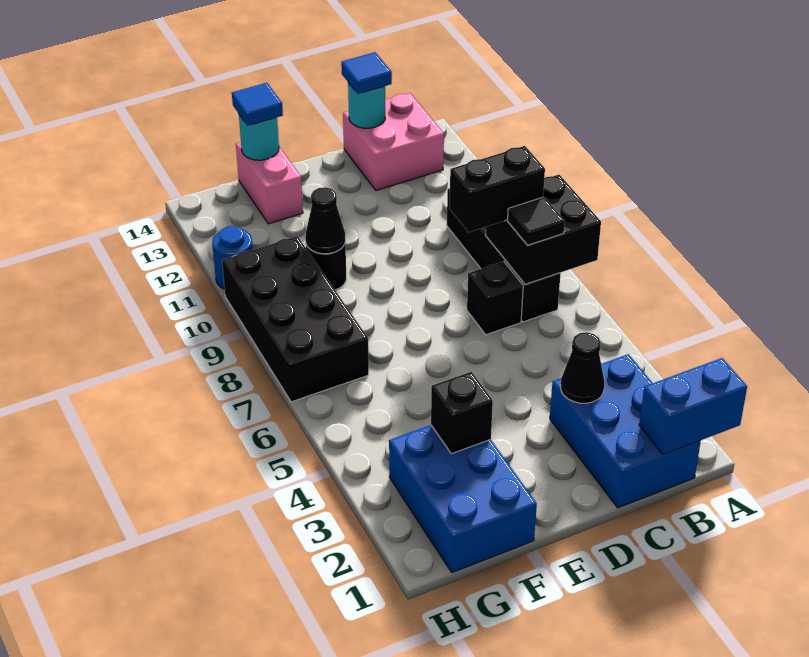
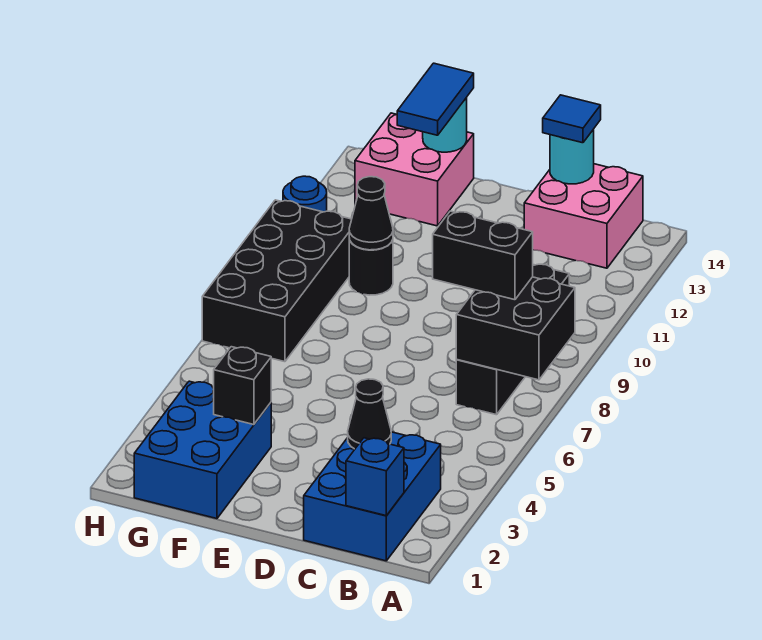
blue 1x2 brick [639,358,747,455] -> blue 1x1 brick [346,438,404,516]
black 1x1 tile [508,197,565,245] -> none
black 1x1 brick [467,261,523,335] -> none
pink 1x2 brick [236,142,303,224] -> pink 2x2 brick [355,113,474,226]
blue 1x1 tile [232,83,283,126] -> blue 1x2 tile [397,63,474,135]

